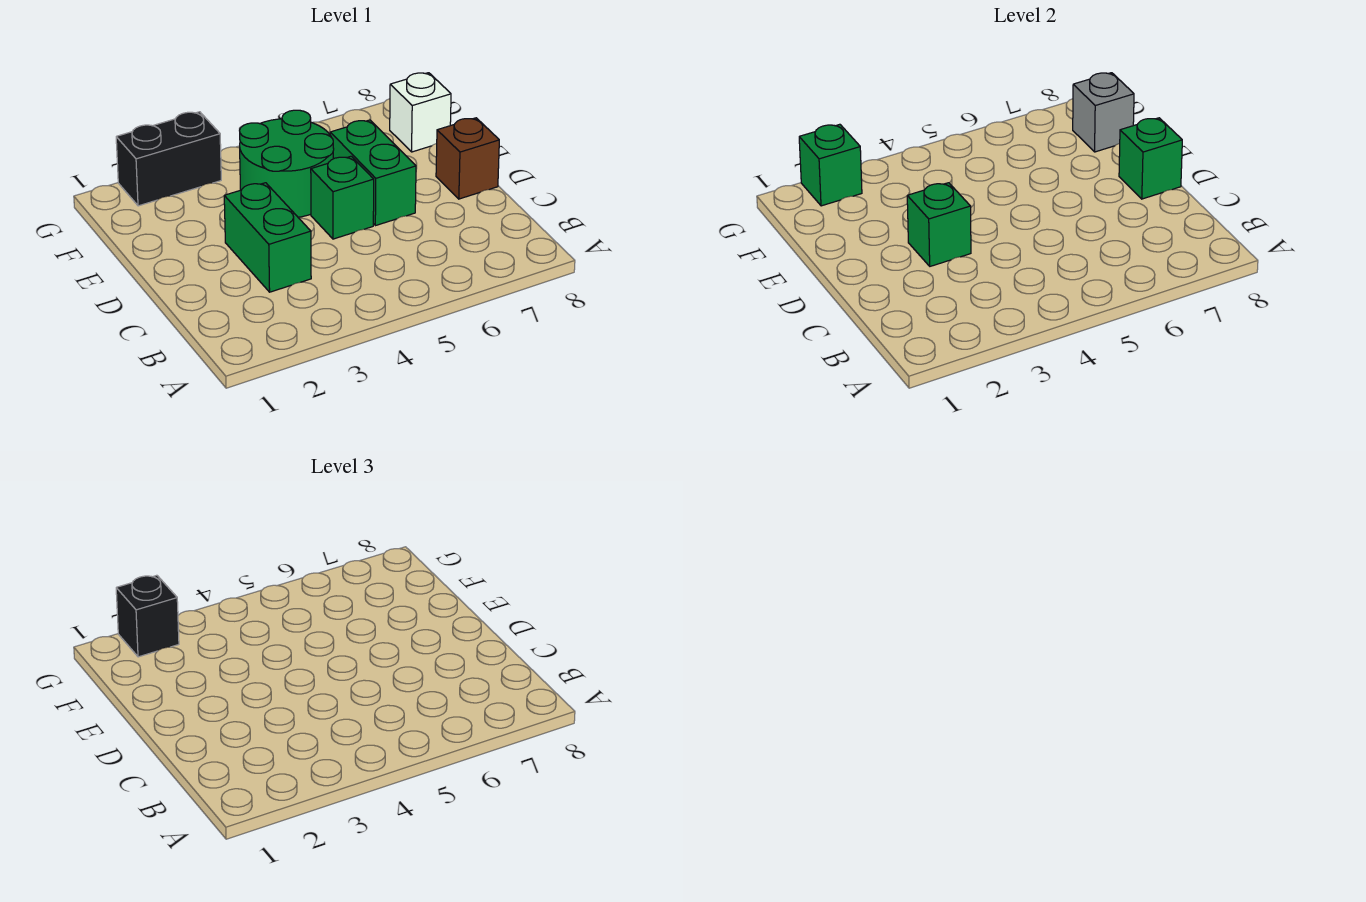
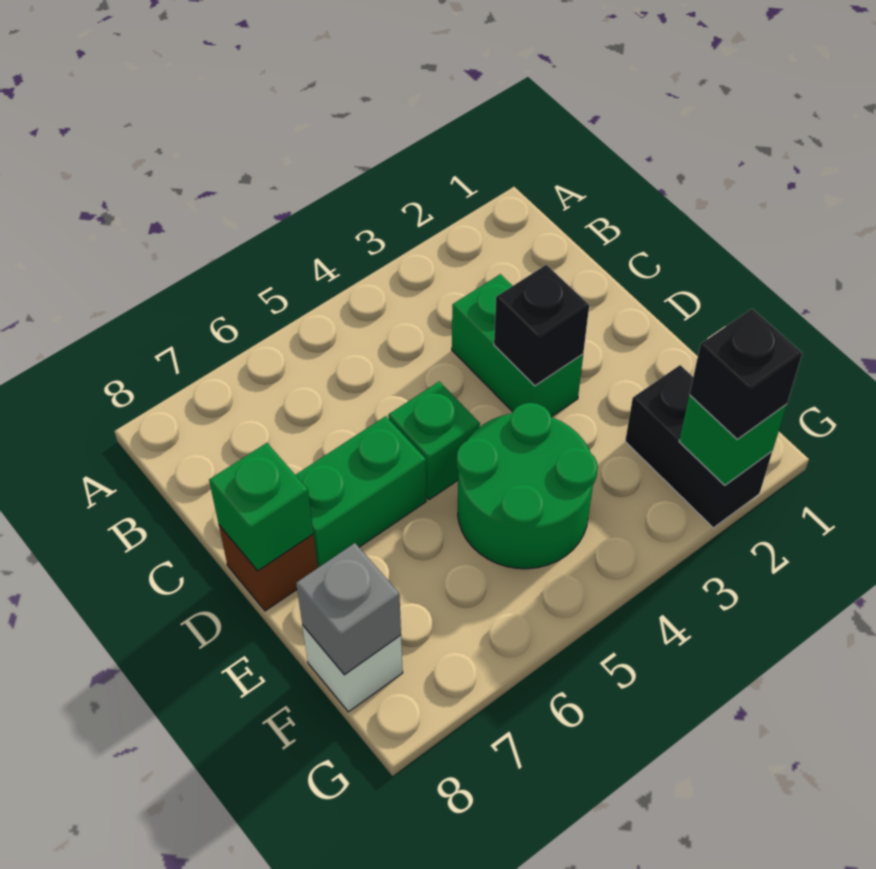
green 1x1 brick [907,183,971,266] -> black 1x1 brick [494,265,589,386]
green 1x2 brick [330,120,416,226] -> green 1x2 brick turned to [296,416,426,568]
black 1x2 brick [116,112,221,206] -> black 1x2 brick turned to [625,365,772,528]

